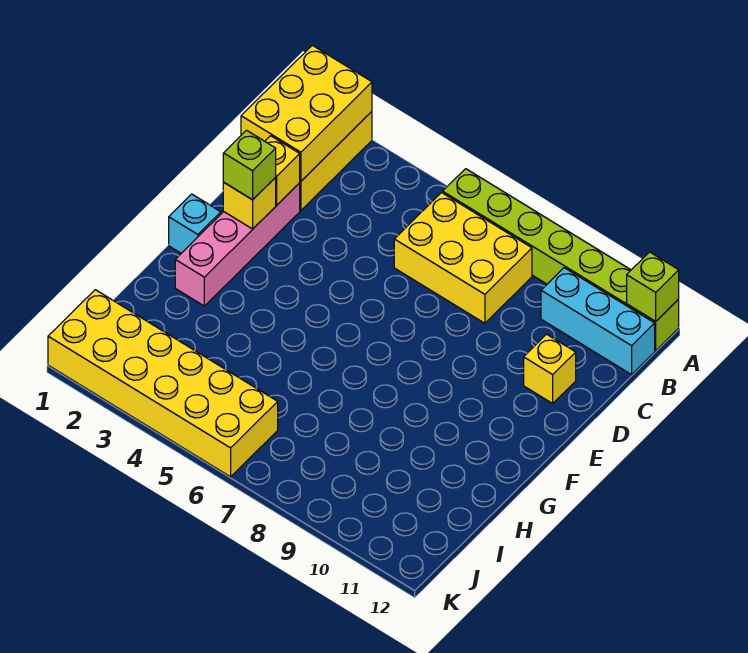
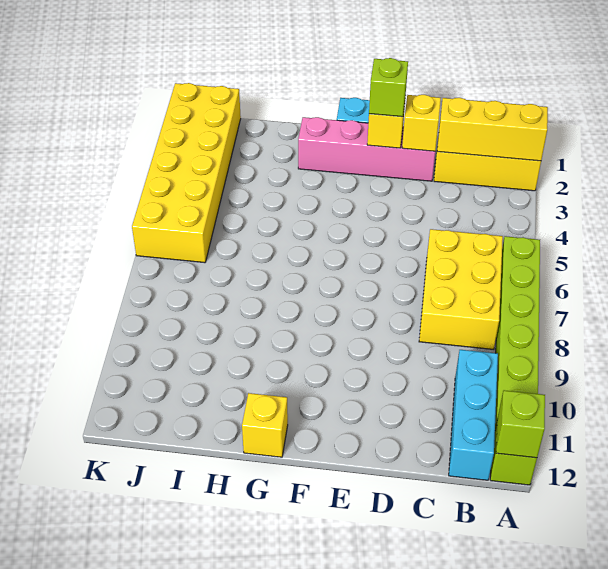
yellow 2x3 brick [241,45,372,181] -> yellow 1x3 brick [437,98,548,161]
yellow 1x1 brick [524,334,576,403] -> yellow 1x1 brick moved to [242,393,288,457]

